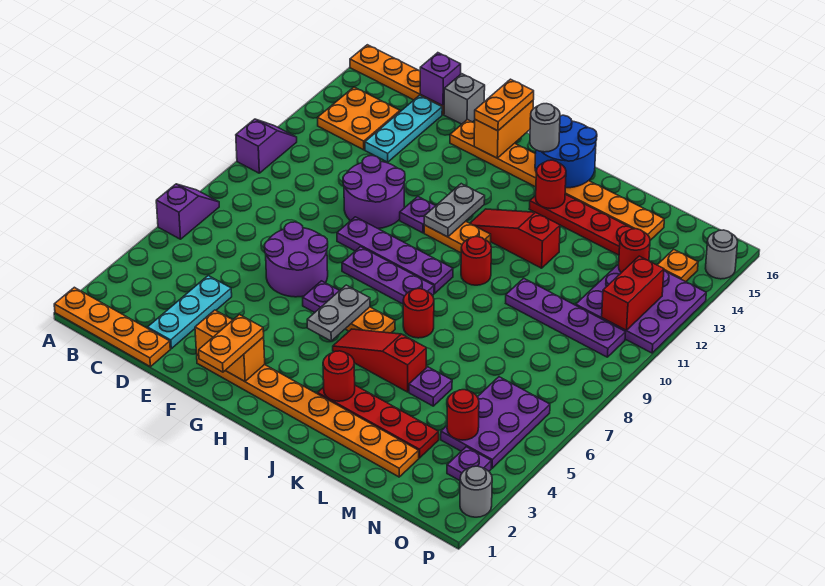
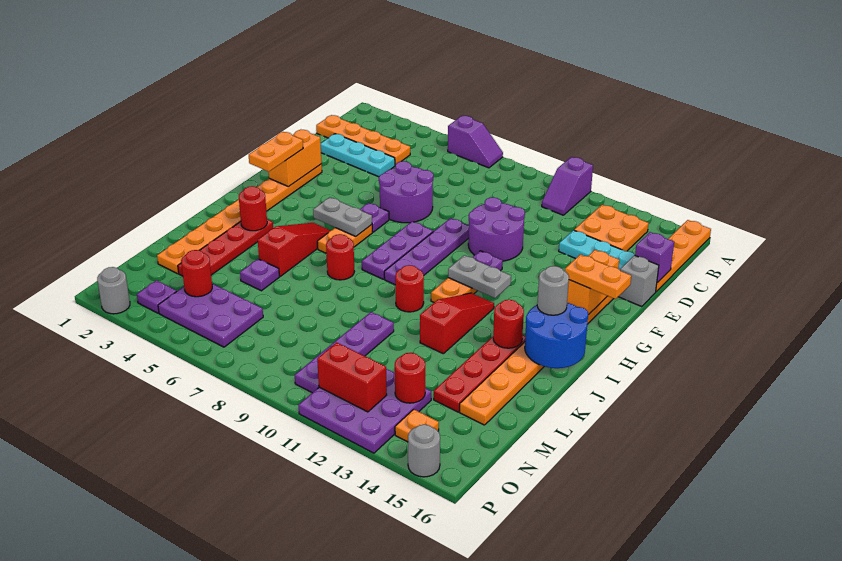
orange 1x4 plate [54,287,170,367] -> orange 1x4 plate turned to [316,115,410,165]
purple 1x2 slope [236,119,297,173] -> purple 1x2 slope turned to [542,157,593,215]
orange 1x2 plate [199,315,264,372] -> orange 1x2 plate turned to [249,132,303,172]
orange 1x2 brick [474,101,533,158] -> orange 1x2 brick turned to [567,250,619,315]

